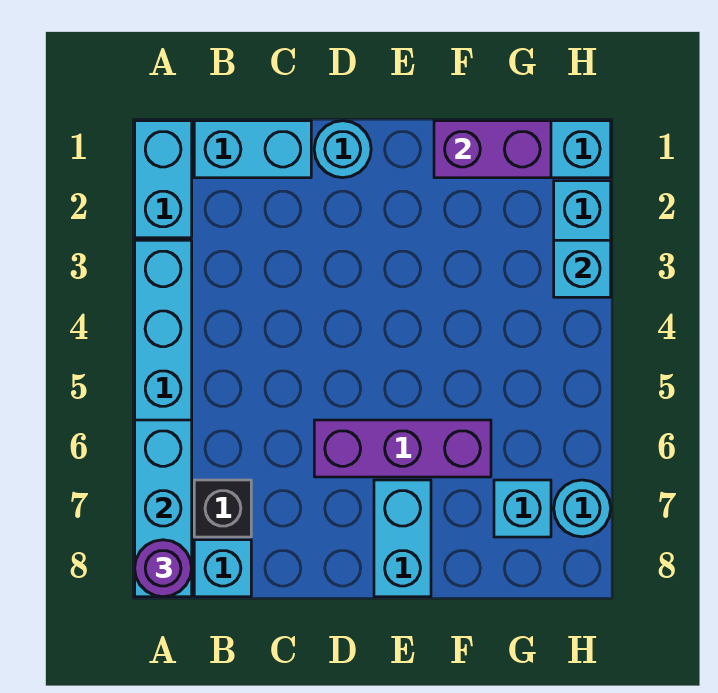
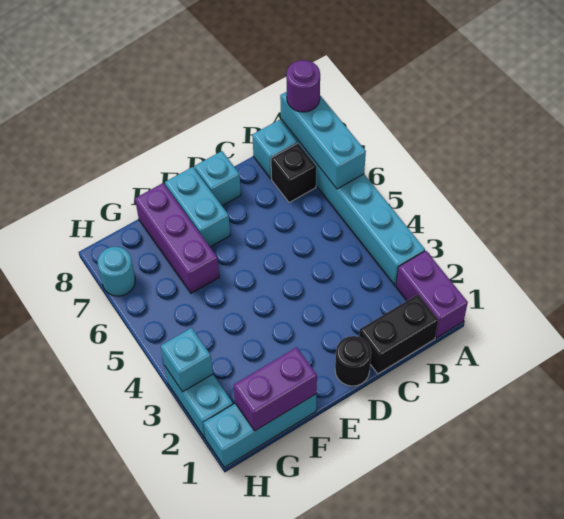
cyan 1x2 brick [135,121,192,238] -> purple 1x2 brick [396,251,468,338]
cyan 1x2 brick [194,121,311,178] -> black 1x2 brick [359,294,438,374]
cyan 1x1 round brick [314,121,371,178] -> black 1x1 round brick [335,336,371,386]
purple 1x3 brick [314,420,491,477] -> purple 1x3 brick turned to [135,183,219,293]
cyan 1x1 brick [494,480,551,537] -> cyan 1x1 brick moved to [194,151,241,206]

